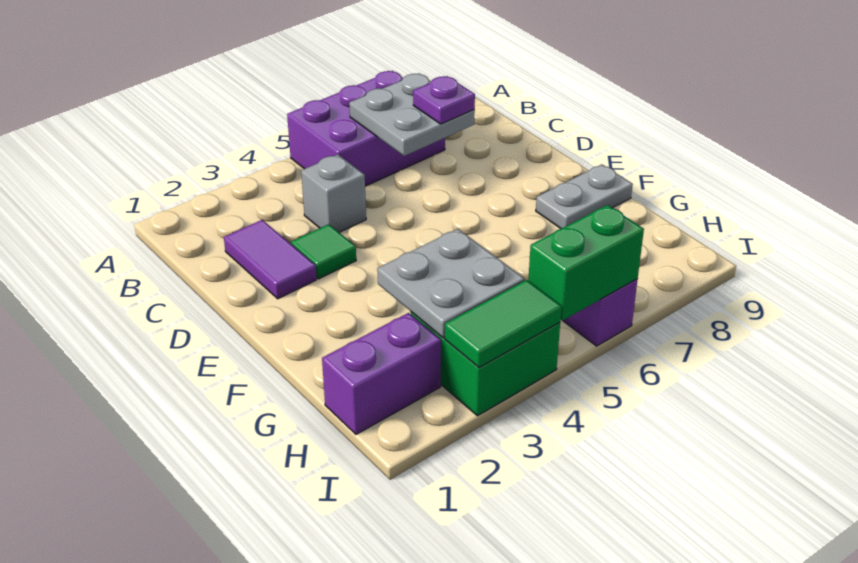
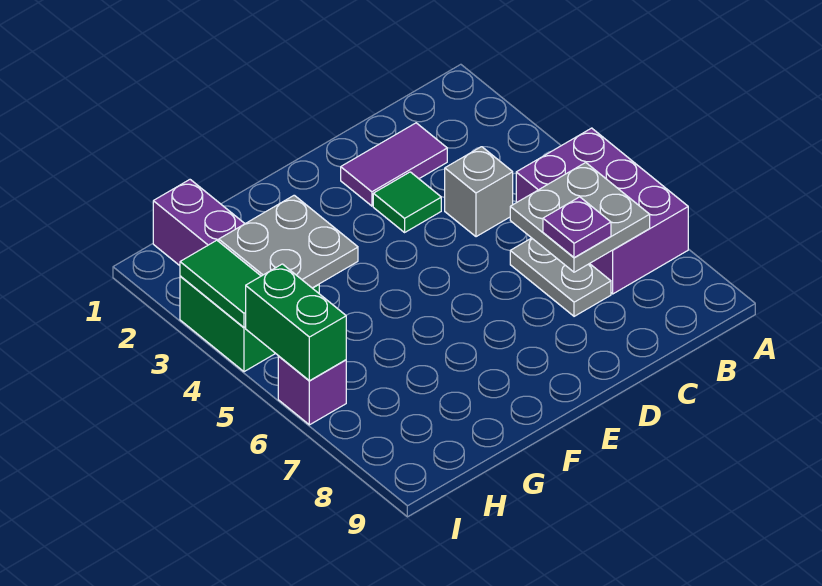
grey 1x2 plate [536,164,633,229] -> grey 1x2 plate moved to [510,238,611,316]

